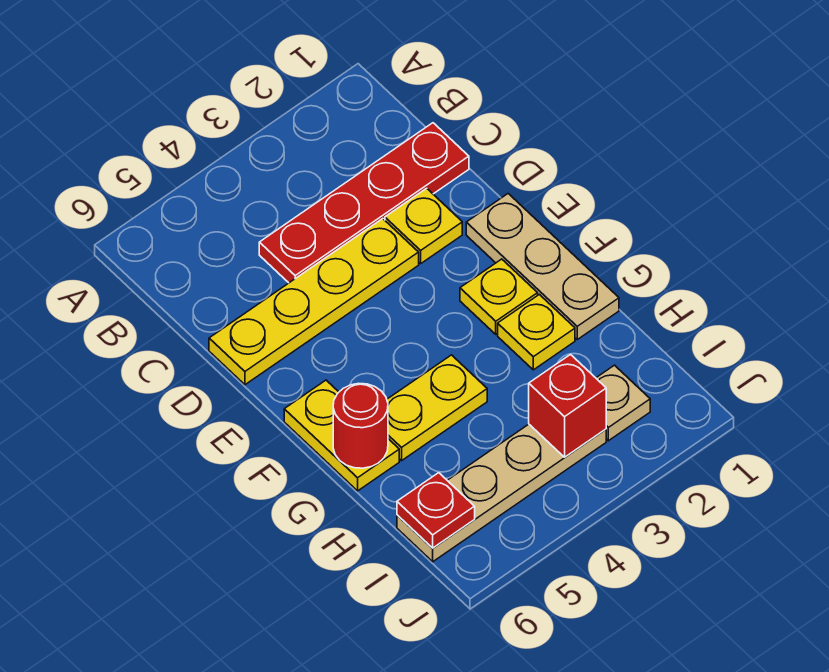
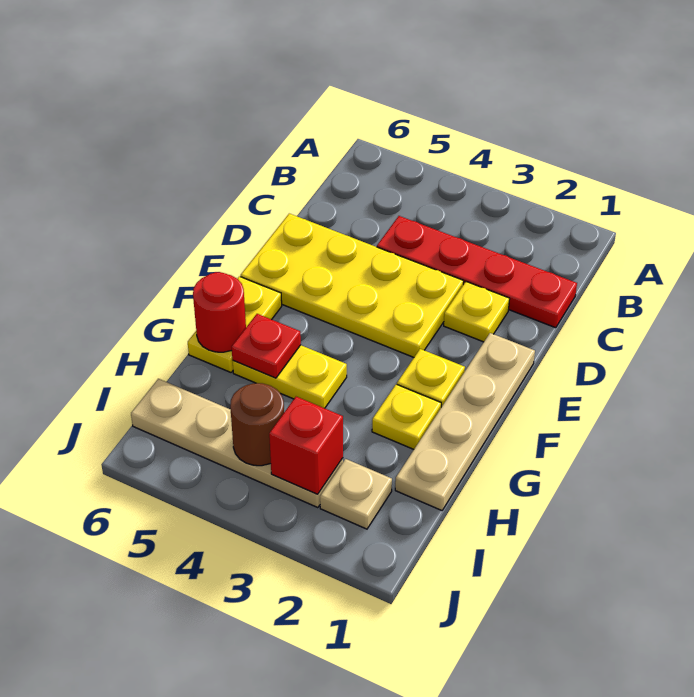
yellow 1x4 plate [209,219,419,385] -> yellow 2x4 plate [241,214,464,357]
tan 1x3 plate [466,194,619,339] -> tan 1x4 plate [395,333,535,511]
none -> brown 1x1 round brick [230,383,284,466]
red 1x1 plate [397,473,475,548] -> red 1x1 plate moved to [232,314,301,378]

